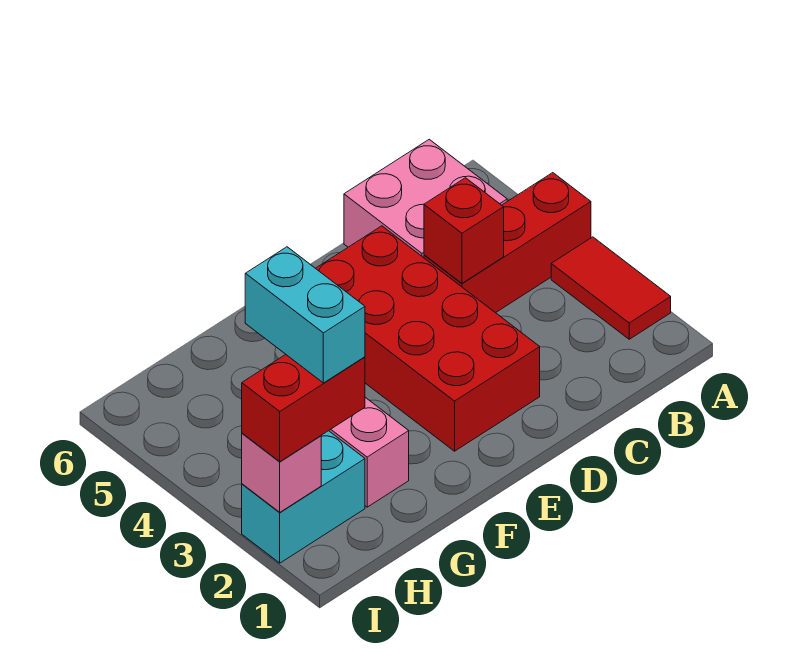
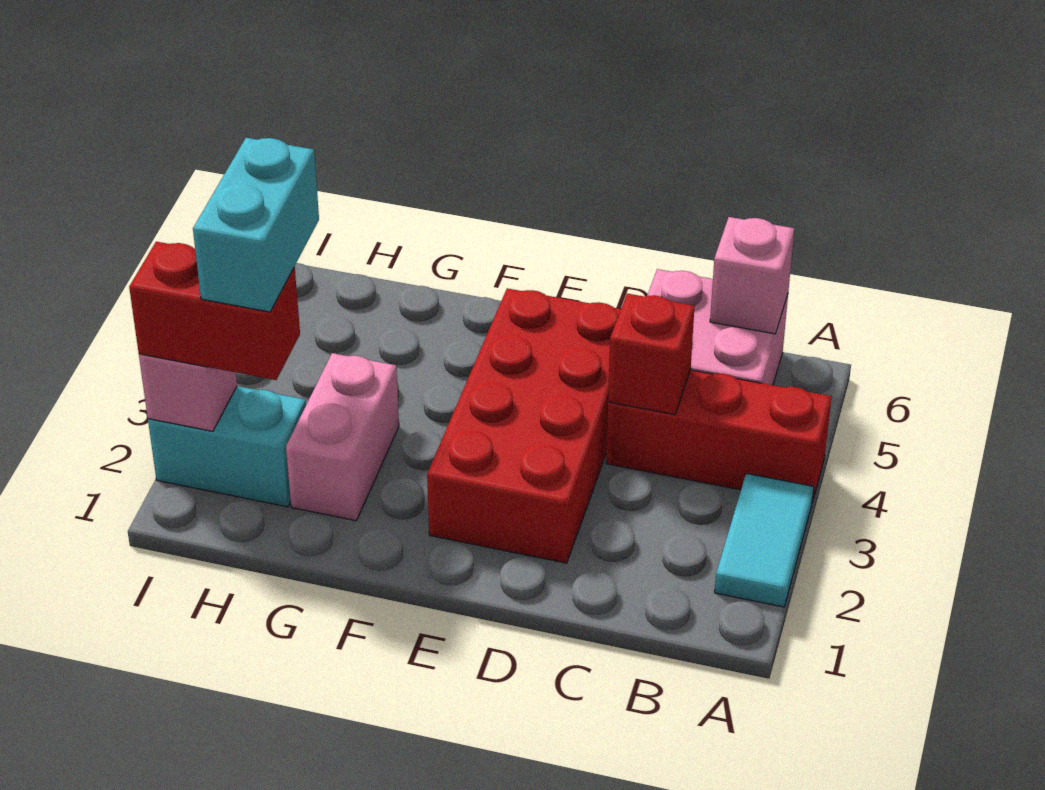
red 1x2 tile [551,237,671,339] -> cyan 1x2 tile [715,473,814,607]
none -> pink 1x1 brick [710,217,794,334]

